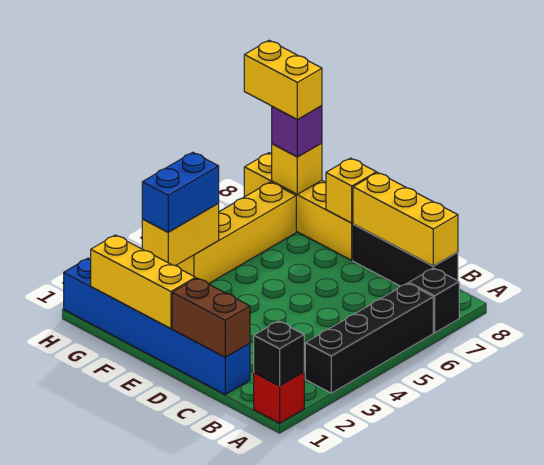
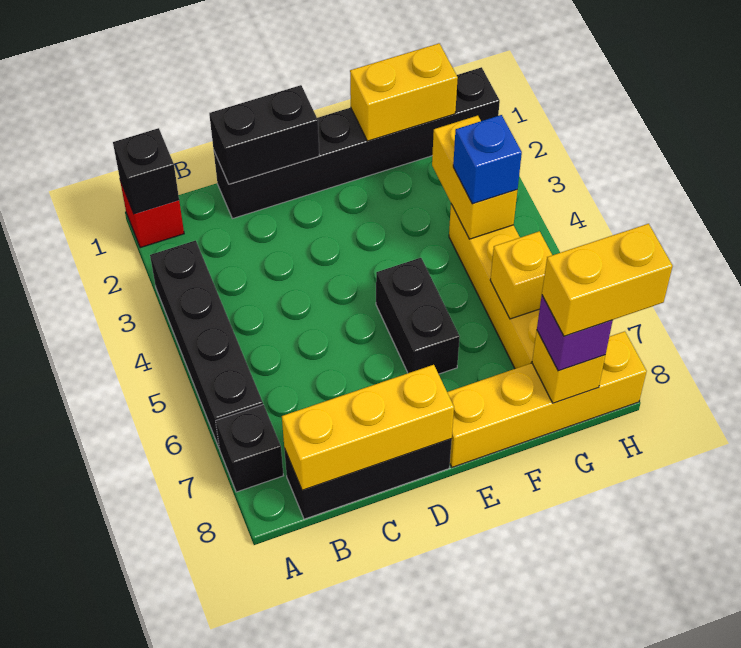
blue 1x6 brick [64,258,250,394] -> black 1x6 brick [214,67,500,219]
brown 1x2 brick [172,278,250,357] -> black 1x2 brick [209,85,319,184]
yellow 1x3 brick [91,235,195,328] -> yellow 1x2 brick [350,43,458,141]
none -> black 1x2 brick [376,258,460,374]
yellow 1x1 brick [326,158,376,223] -> yellow 1x1 brick moved to [490,231,552,319]
blue 1x2 brick [142,152,219,232] -> blue 1x1 brick [453,115,522,204]

